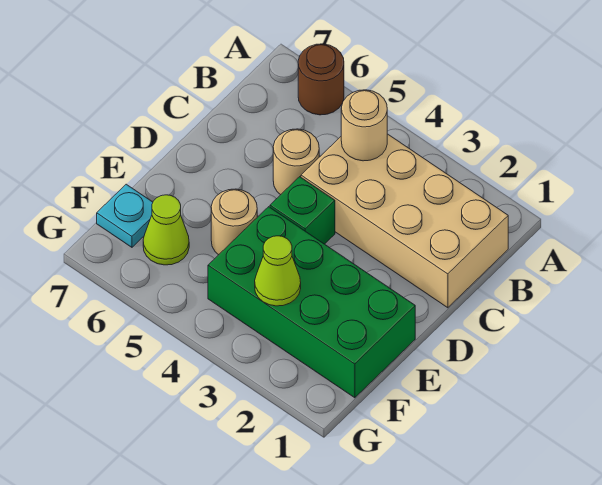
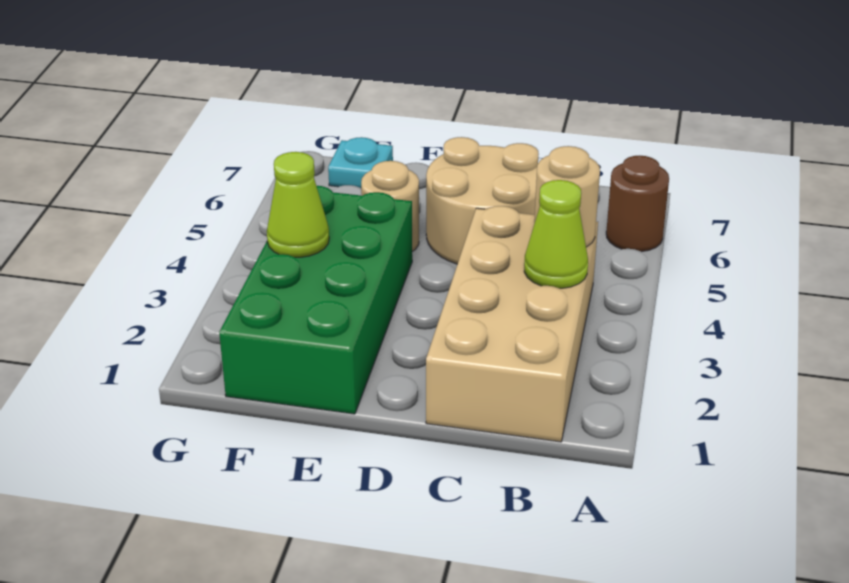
tan 1x1 round brick [273,129,319,195] -> tan 2x2 round brick [426,137,538,264]
green 1x1 brick [270,177,335,244] -> none
lime 1x1 cone [143,195,189,265] -> lime 1x1 cone moved to [524,180,588,288]

